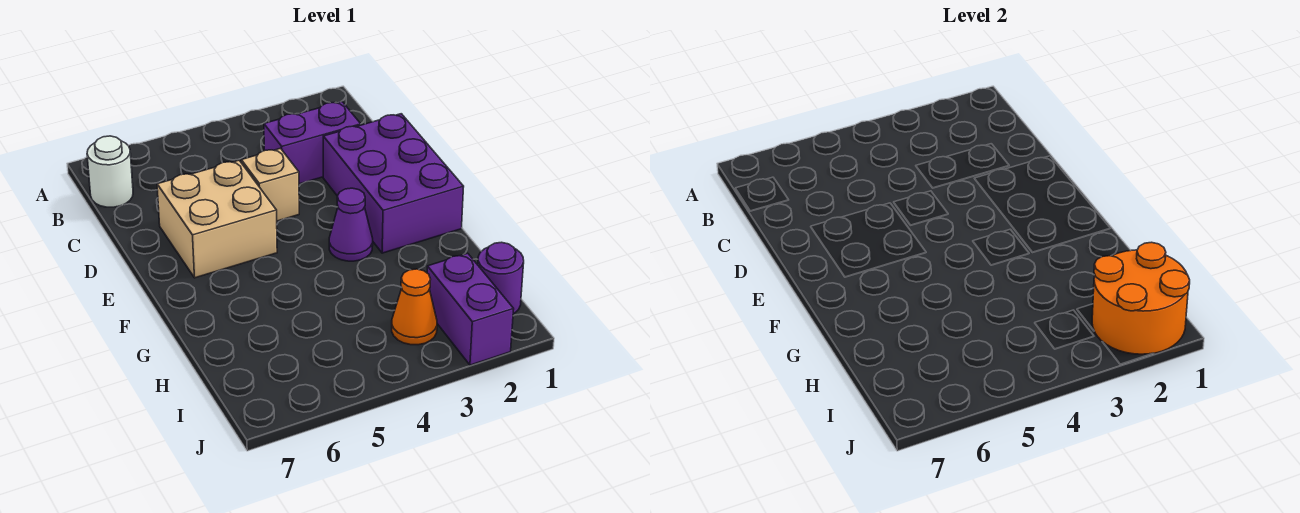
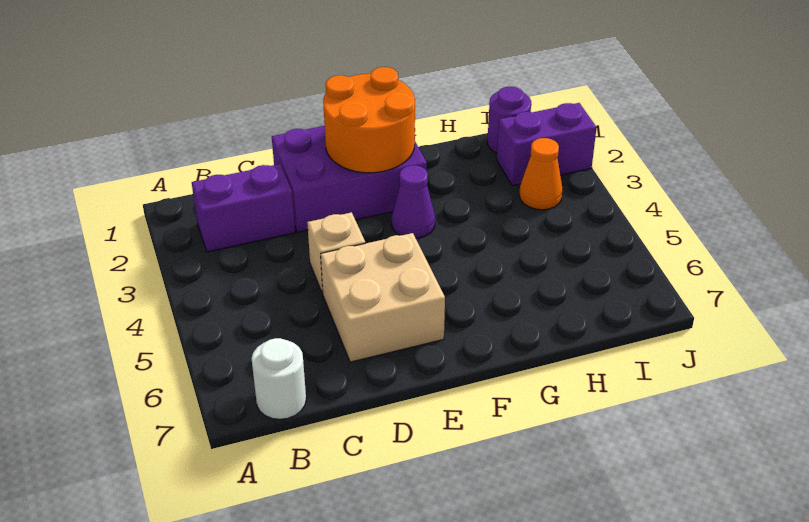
purple 1x2 brick [264,101,361,184] -> purple 1x2 brick turned to [192,164,295,252]
orange 2x2 round brick [1092,242,1190,354] -> orange 2x2 round brick moved to [323,67,415,173]

